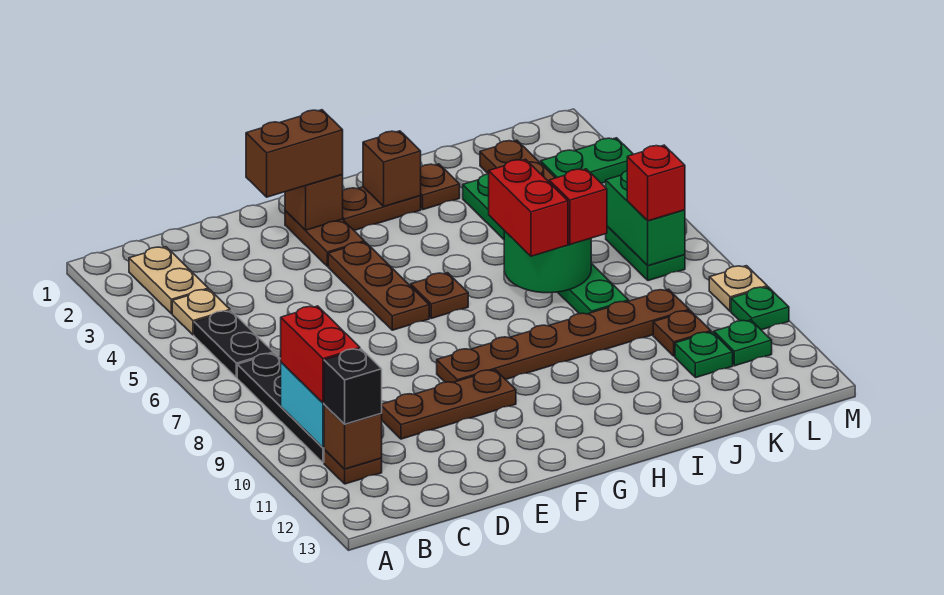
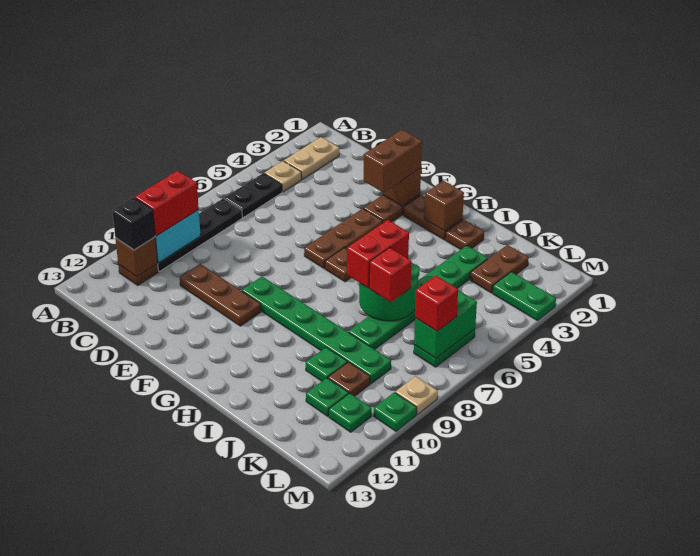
brown 1x2 brick [246,110,343,197] -> brown 1x2 brick turned to [364,130,422,192]
brown 1x6 plate [437,289,689,383] -> green 1x6 plate [242,276,391,384]
none -> green 1x1 plate [306,347,347,381]

